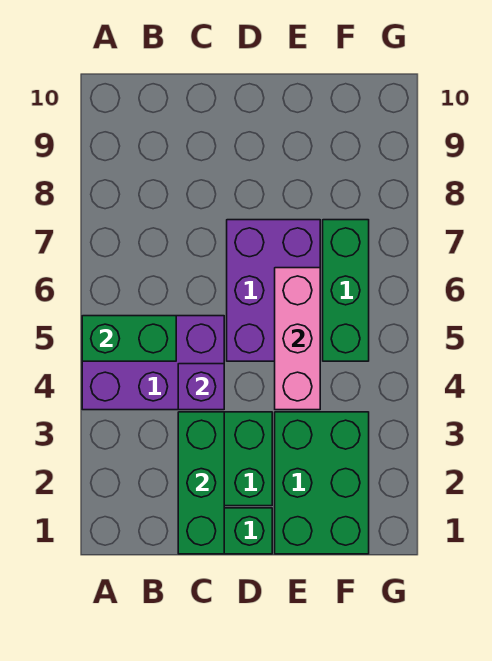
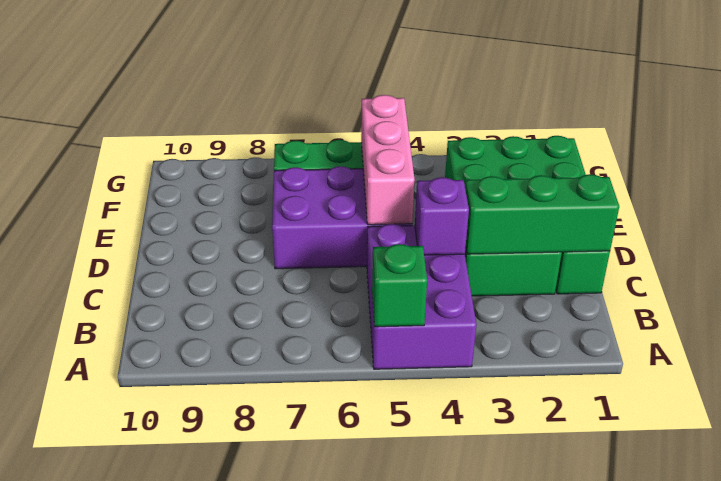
green 1x2 brick [82,316,176,361] -> green 1x1 brick [372,244,427,327]
pink 1x3 brick [275,268,320,410] -> pink 1x3 brick turned to [361,95,415,225]

